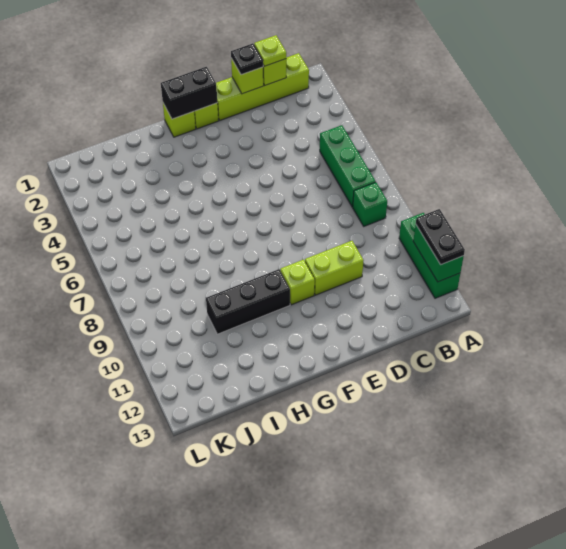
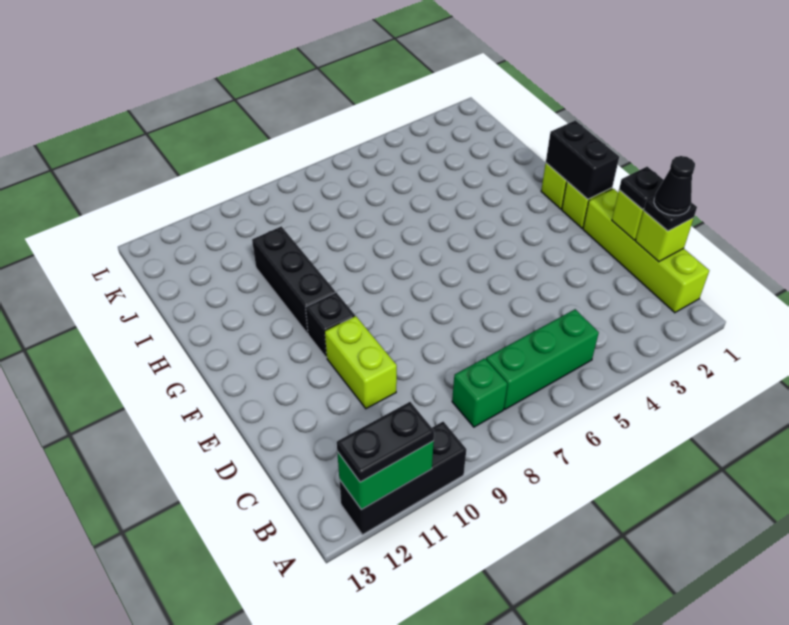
green 1x3 brick [399,213,460,298] -> black 1x3 brick [339,422,466,535]
lime 1x1 plate [254,35,286,66] -> black 1x1 plate [644,196,697,231]
none -> black 1x1 cone [654,156,695,216]
lime 1x1 brick [280,260,315,305] -> black 1x1 brick [306,292,355,358]

